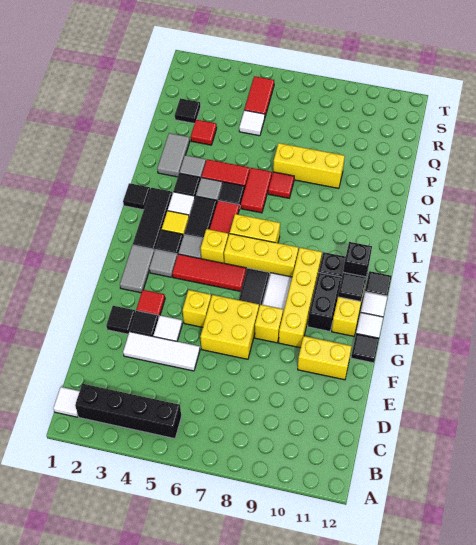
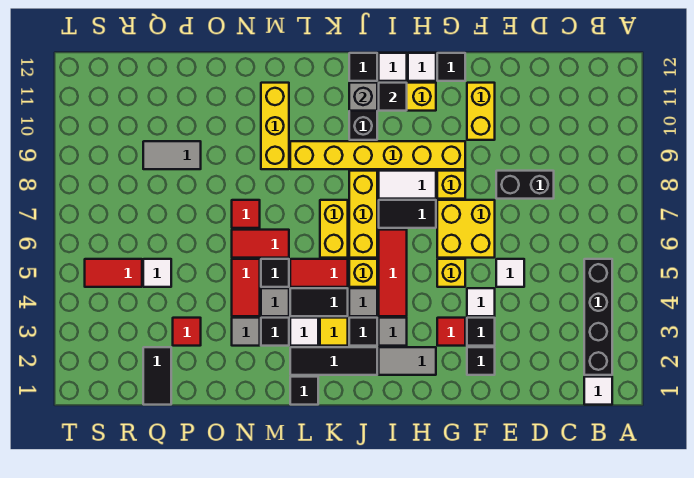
white 1x3 tile [123,332,200,371] -> white 1x1 tile [496,259,524,287]
yellow 1x4 brick [279,248,322,348] -> yellow 1x6 brick [290,141,465,169]
black 1x2 brick [308,273,341,331] -> black 1x2 brick moved to [496,171,554,199]
black 1x1 brick [343,242,372,277] -> grey 1x1 brick [349,83,377,111]
grey 1x2 tile [157,133,190,177] -> grey 1x2 tile moved to [143,141,201,169]
yellow 1x3 brick [273,143,345,188] -> yellow 1x3 brick moved to [261,83,289,169]
black 1x1 tile [175,98,201,124] -> black 1x2 tile [143,347,171,405]

